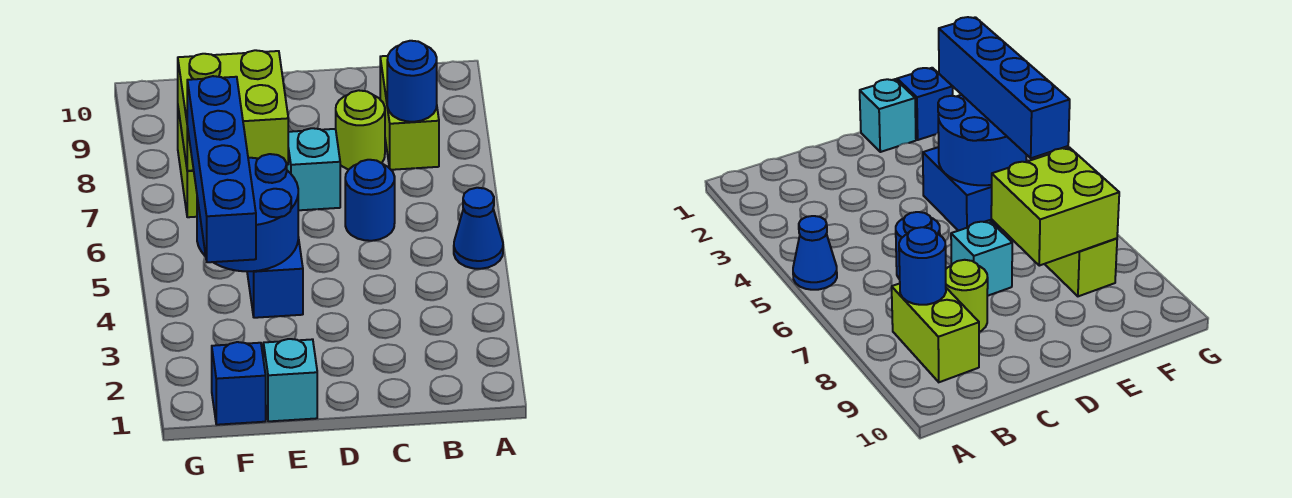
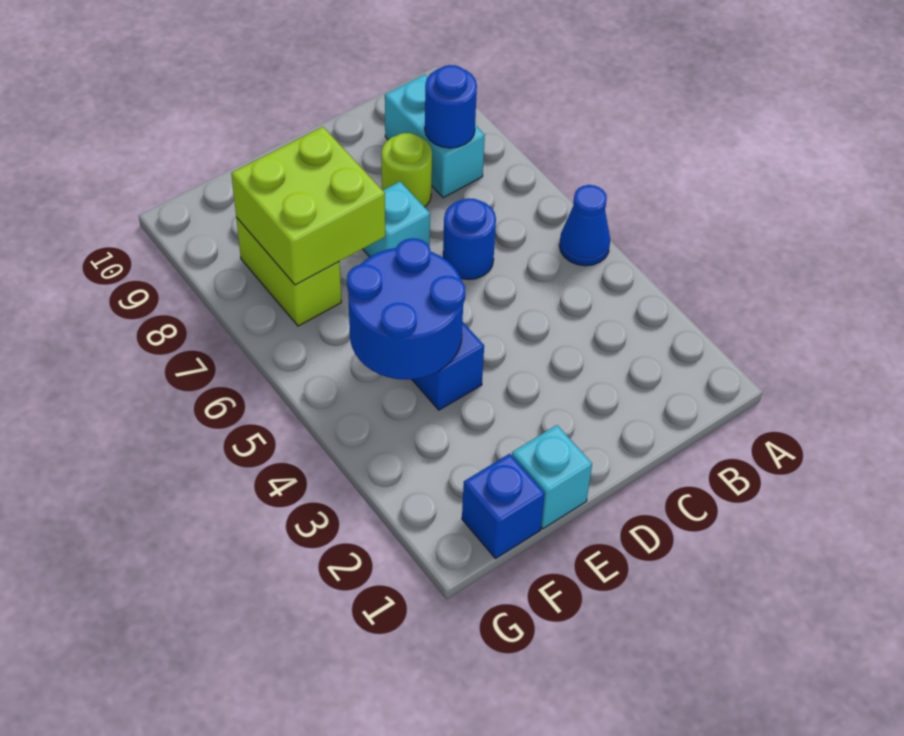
lime 1x2 brick [380,56,439,170] -> cyan 1x2 brick [385,75,485,198]
blue 1x4 brick [187,76,256,262] -> none

